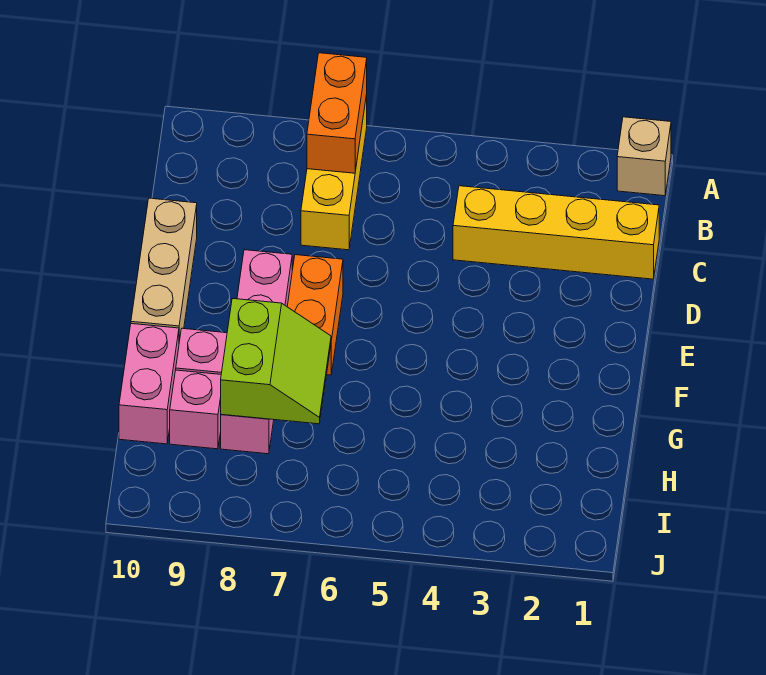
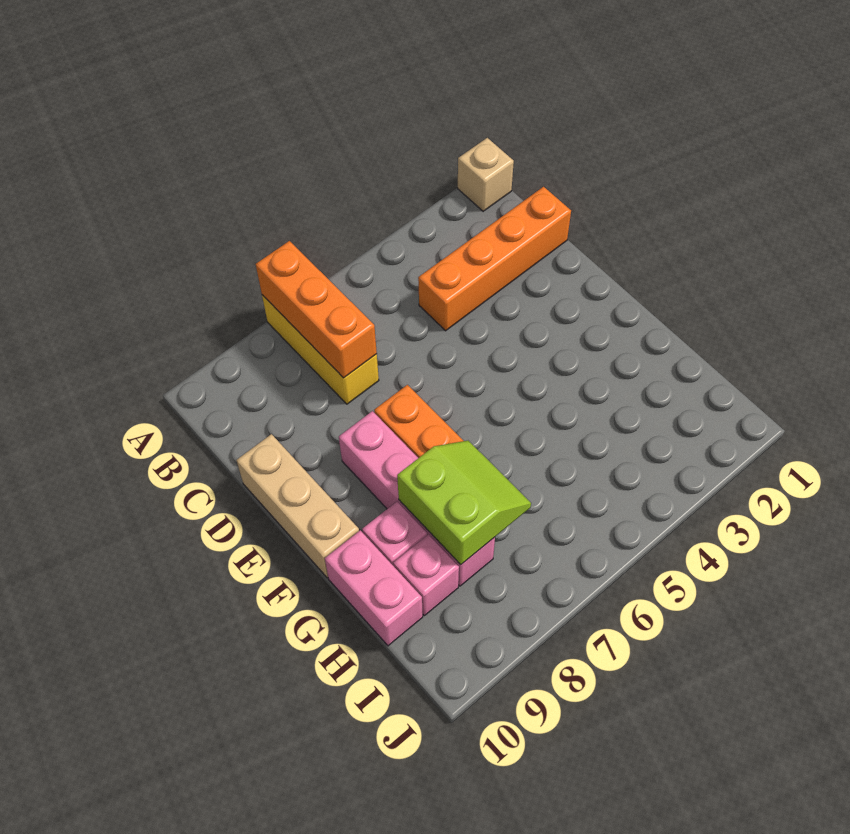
orange 1x2 brick [307,53,367,173] -> orange 1x3 brick [256,241,377,378]
yellow 1x4 brick [453,186,659,279] -> orange 1x4 brick [418,187,571,331]

